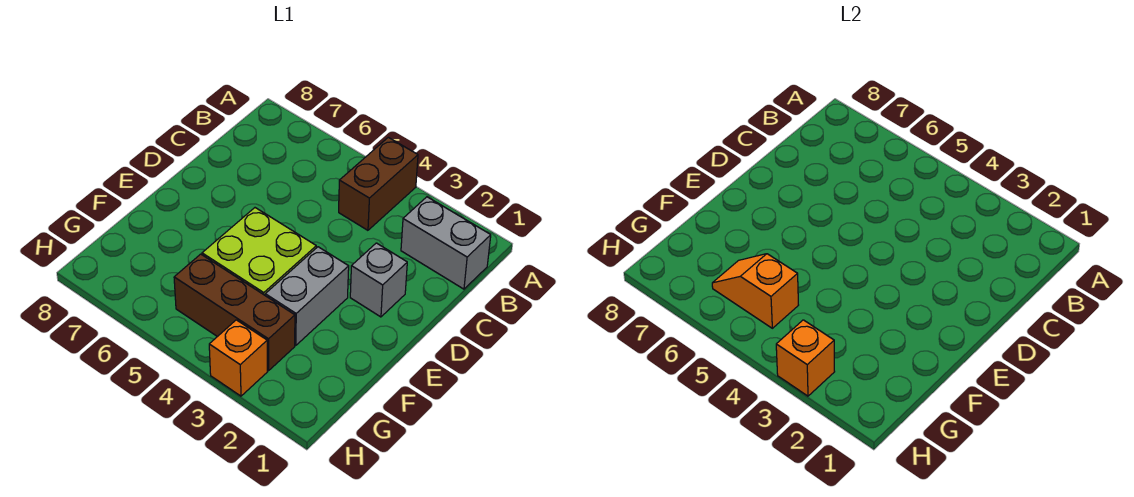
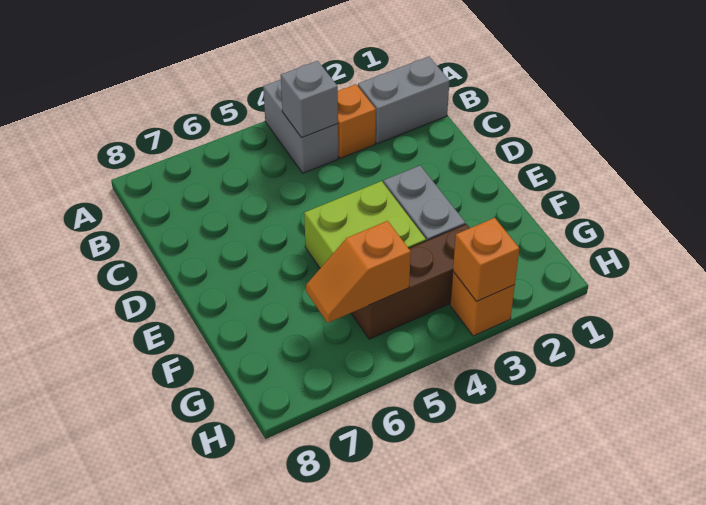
brown 1x2 brick [339,137,418,230] -> grey 1x2 brick [263,79,338,173]
none -> orange 1x1 brick [338,84,376,158]
grey 1x1 brick [350,243,407,317] -> grey 1x1 brick moved to [281,61,338,138]

